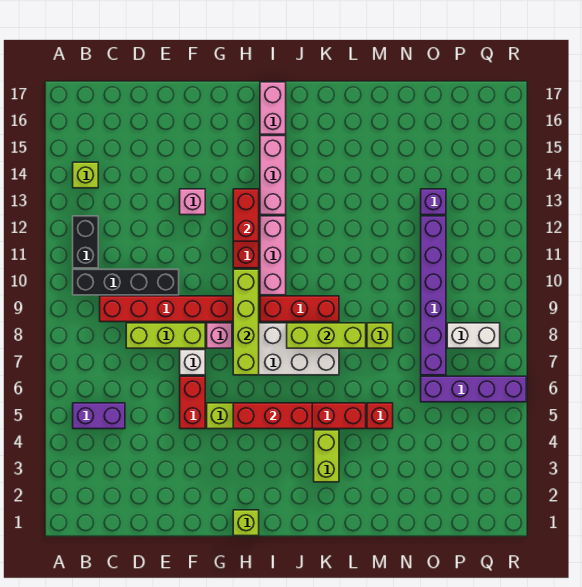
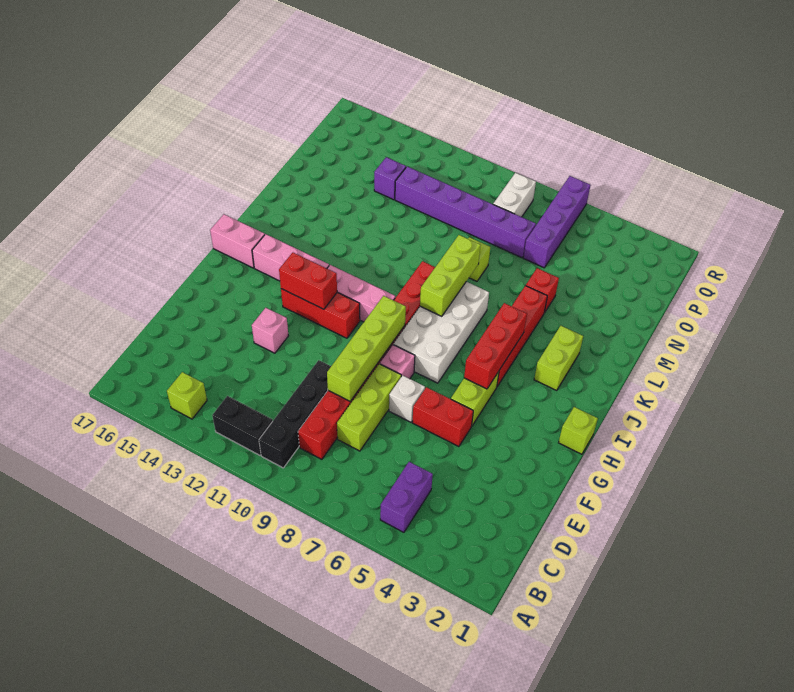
lime 1x4 brick [233,269,259,375] -> lime 1x4 brick turned to [327,296,406,401]
lime 1x2 brick [314,430,339,482] -> lime 1x2 brick turned to [534,326,583,391]

